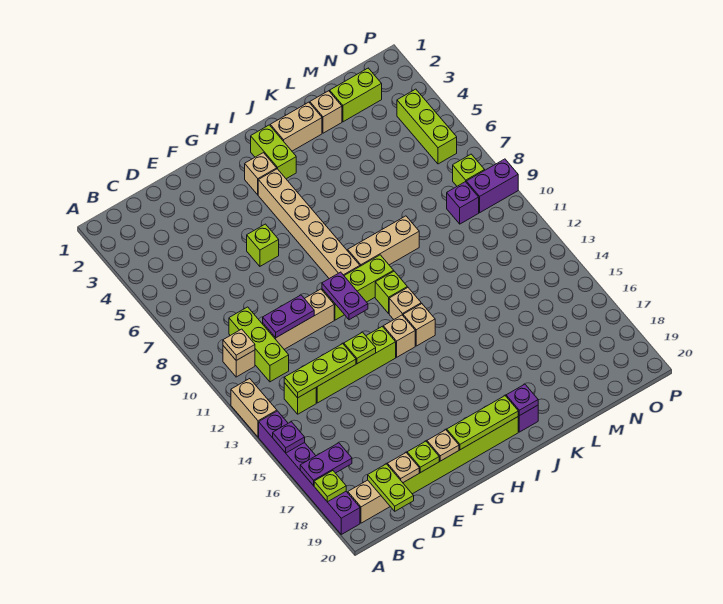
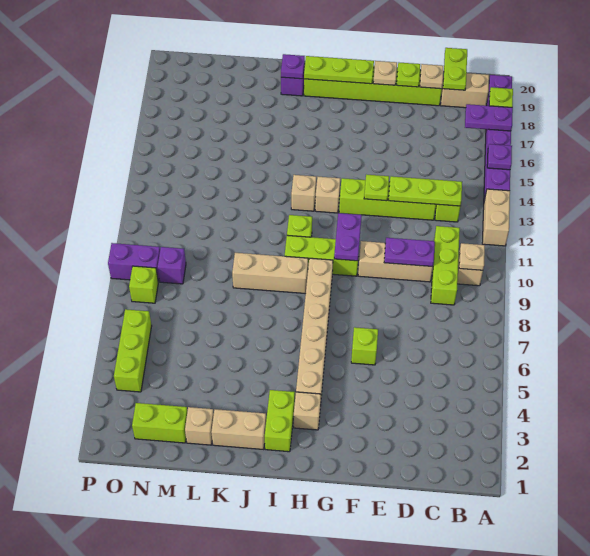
tan 1x1 brick [389,287,421,319] -> none

